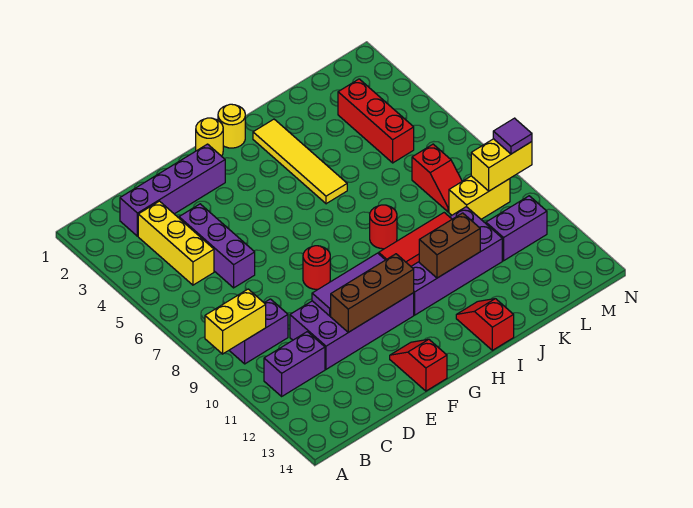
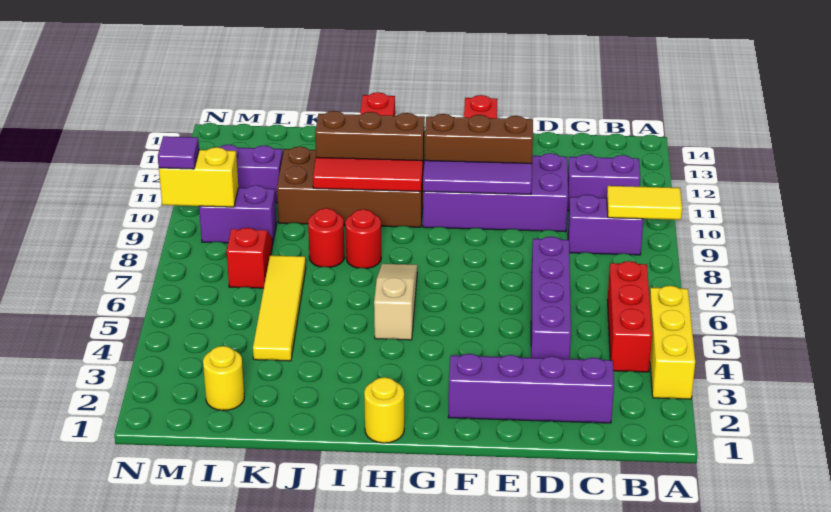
yellow 1x2 brick [205,289,266,354] -> yellow 1x2 tile [607,186,682,220]
yellow 1x3 brick [138,201,214,285] -> yellow 1x3 brick moved to [650,286,695,399]
purple 1x3 brick [179,204,255,288] -> purple 1x4 brick [531,236,571,359]
red 1x1 round brick [303,246,330,289] -> red 1x1 round brick moved to [308,208,344,267]
yellow 1x1 round brick [196,118,223,156] -> yellow 1x1 round brick moved to [203,346,244,411]
none -> tan 1x3 slope [374,264,417,340]
purple 2x4 brick [411,207,502,315] -> brown 2x4 brick [277,146,424,227]
yellow 1x4 tile [253,119,347,204] -> yellow 1x4 tile moved to [253,255,306,361]
brown 1x2 brick [419,213,480,278] -> brown 1x3 brick [315,111,425,164]
red 1x3 brick [338,79,414,163] -> red 1x3 brick moved to [607,261,652,372]
yellow 1x2 brick [449,176,510,219] -> purple 1x2 brick [199,185,277,243]

